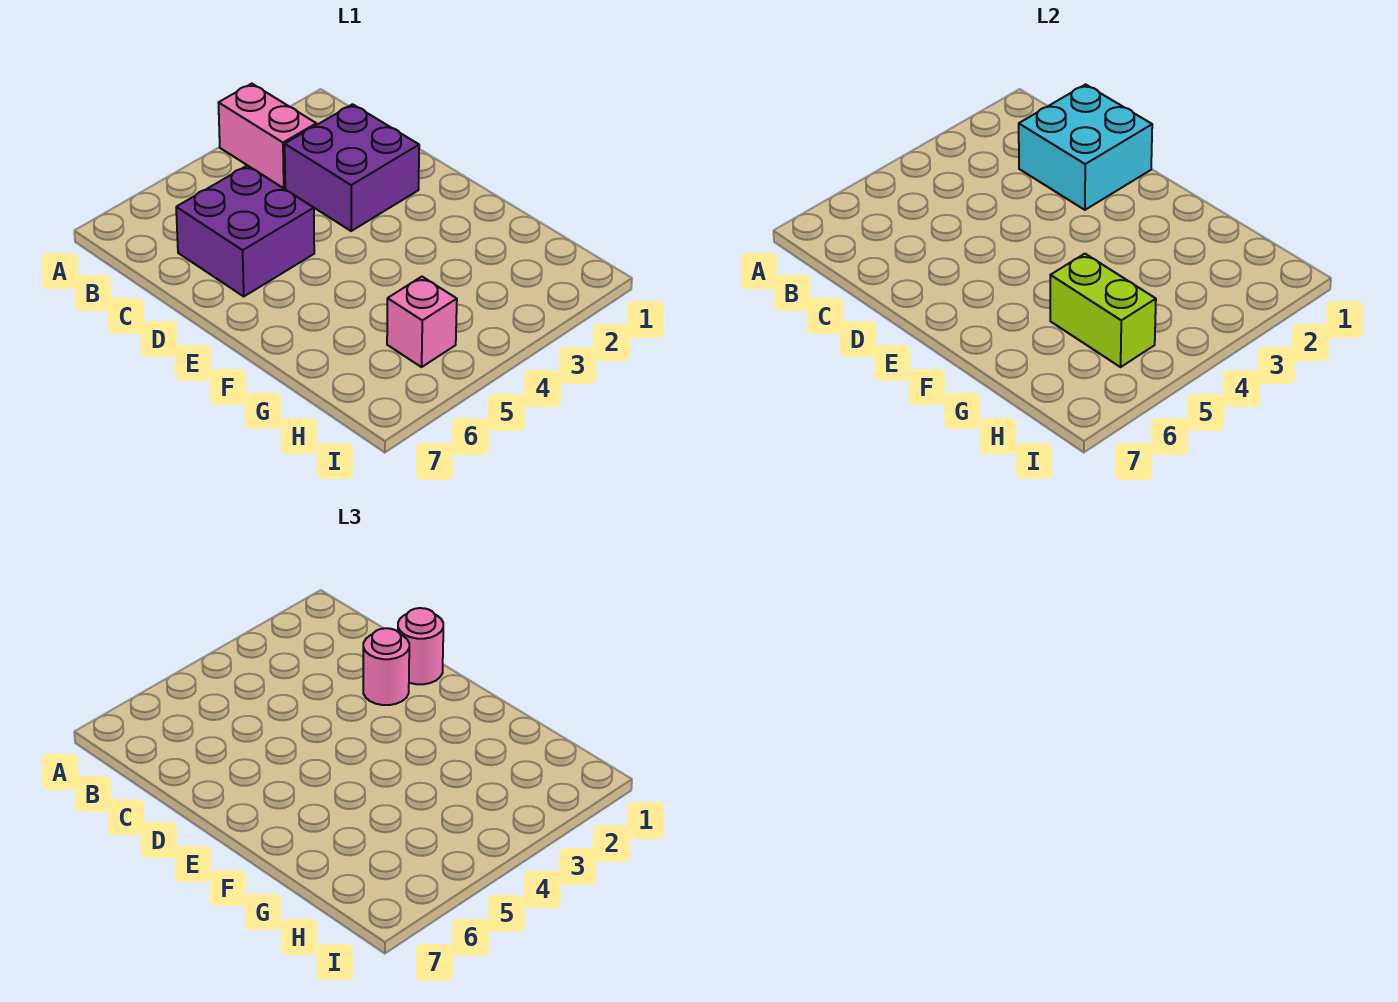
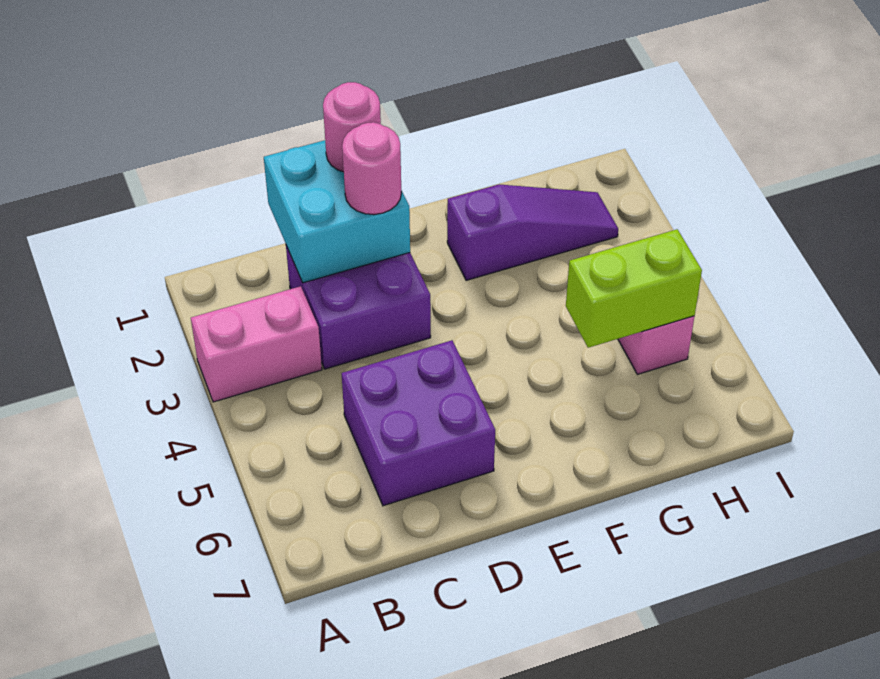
none -> purple 1x3 slope [447,184,618,280]

